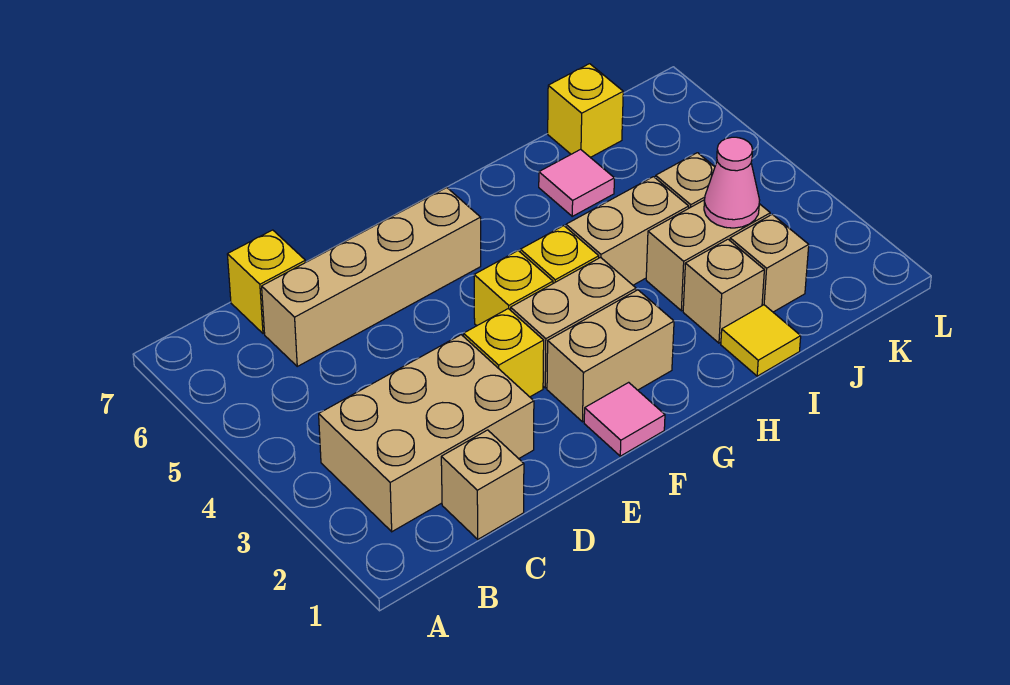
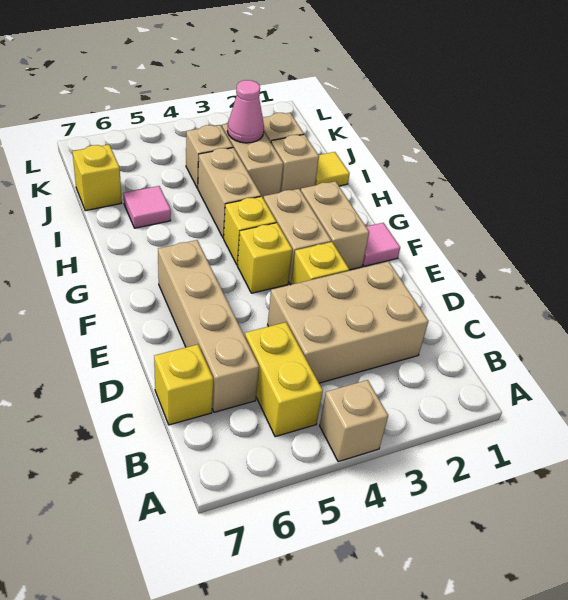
tan 2x3 brick [319,335,534,532] -> tan 2x3 brick turned to [268,261,428,383]
none -> yellow 1x2 brick [245,322,323,437]
tan 1x1 brick [441,430,524,539] -> tan 1x1 brick moved to [320,380,388,462]

